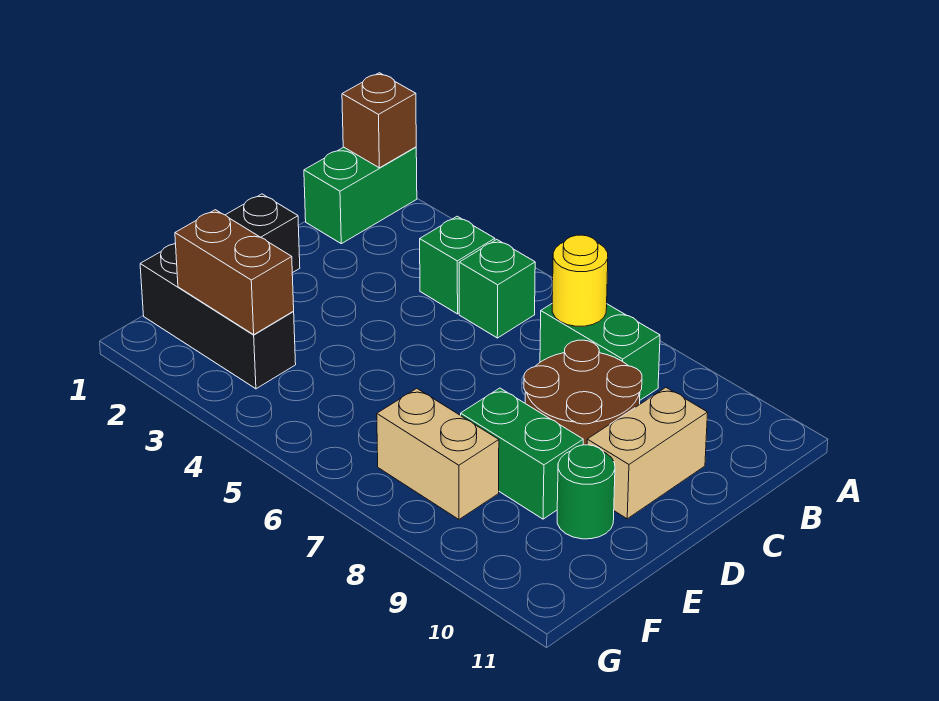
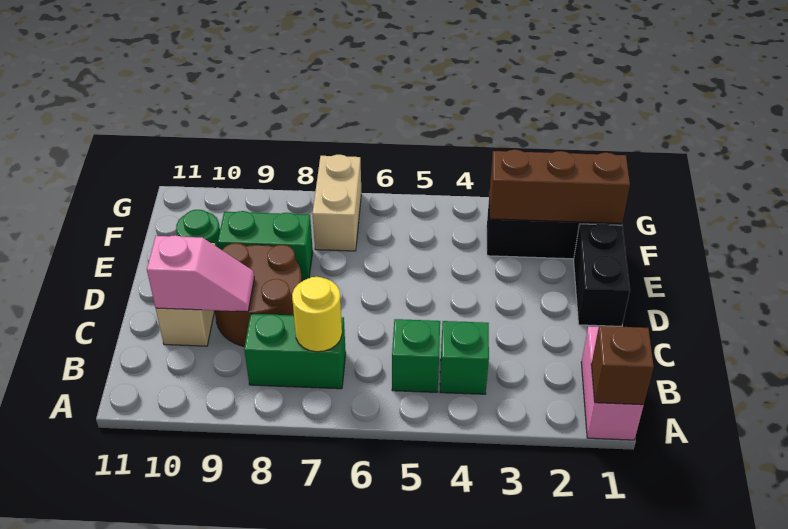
green 1x2 brick [304,147,417,244] -> pink 1x2 brick [581,326,644,440]
none -> pink 1x2 slope [147,235,254,312]
brown 1x2 brick [175,210,294,335] -> brown 1x3 brick [490,150,630,223]
tan 1x2 brick [377,388,499,519] -> tan 1x2 brick turned to [312,155,361,251]

